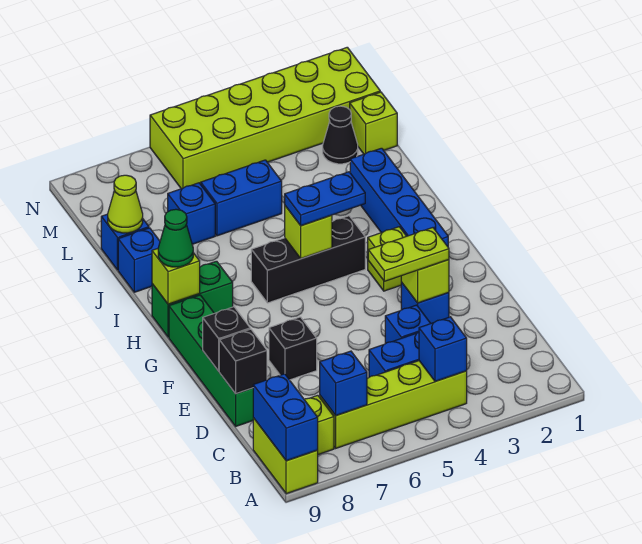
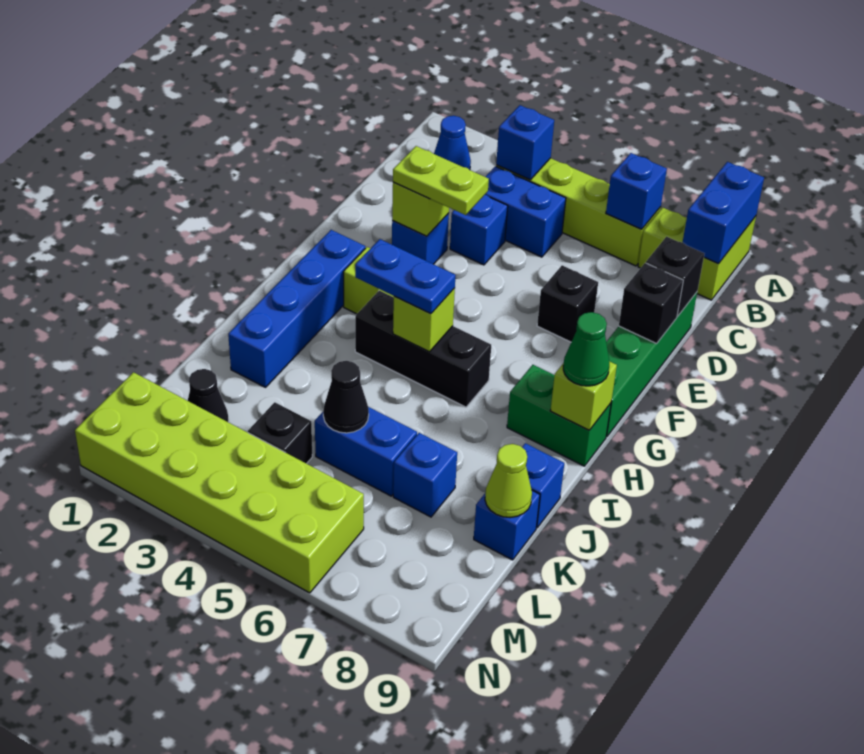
none -> blue 1x1 cone [434,116,471,170]
none -> black 1x1 cone [323,361,369,433]
lime 1x1 brick [350,92,397,154] -> none
none -> black 1x1 brick [248,402,312,464]

